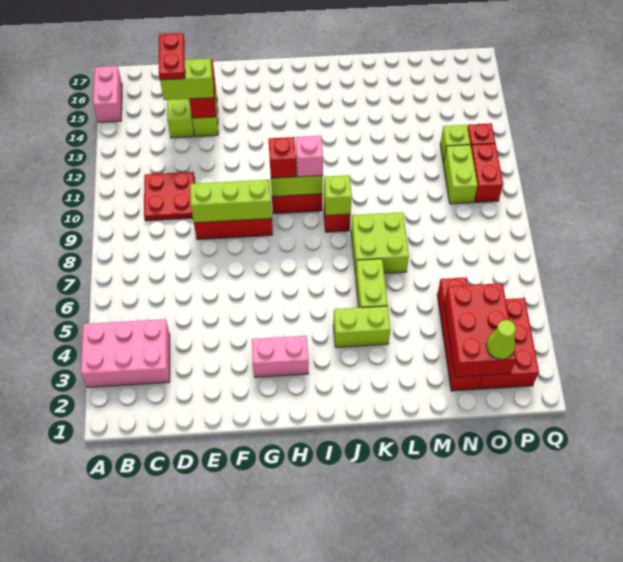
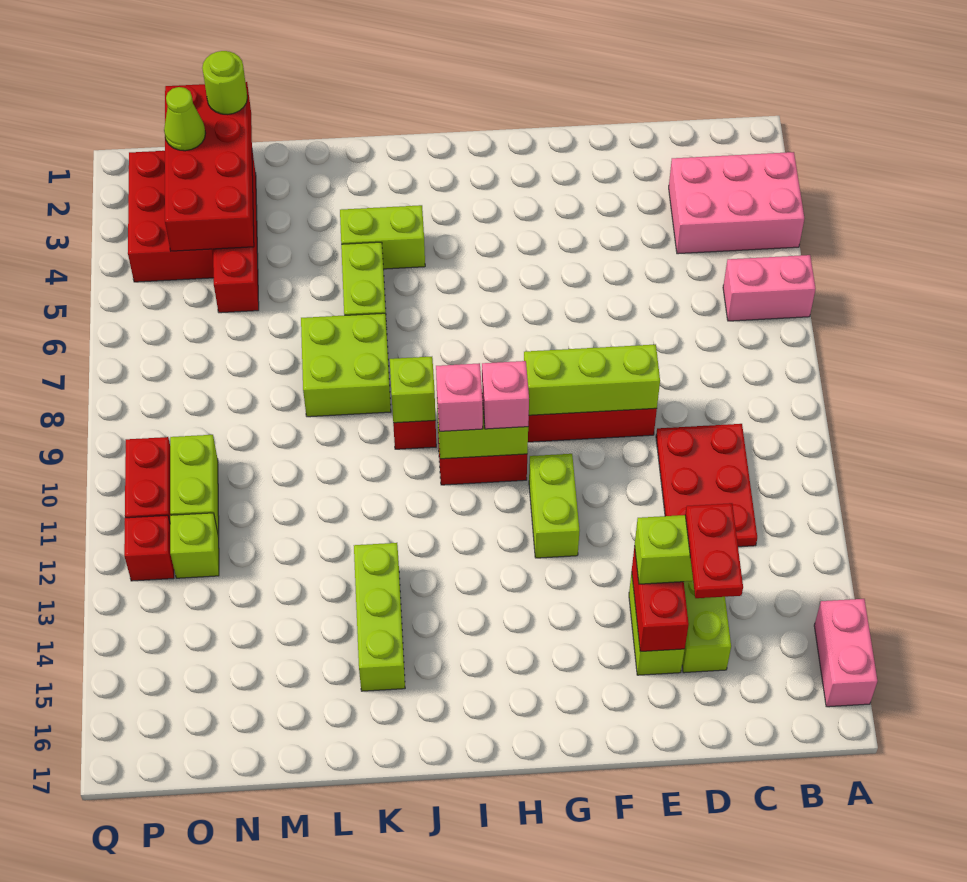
red 2x2 plate [144,172,195,221] -> red 2x3 plate [656,424,757,547]
pink 1x2 brick [252,336,309,377] -> pink 1x2 brick moved to [723,255,816,321]
none -> lime 1x2 brick [529,454,580,558]
red 1x1 brick [269,137,296,178] -> pink 1x1 brick [482,361,529,429]
none -> lime 1x3 brick [354,543,405,691]
none -> lime 1x1 round brick [202,51,247,114]
red 2x3 brick [444,283,516,377] -> red 2x4 brick [165,82,254,251]

